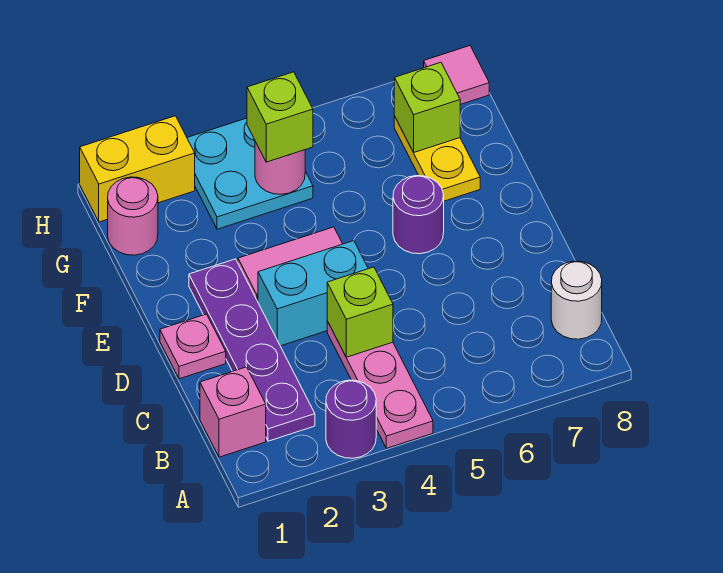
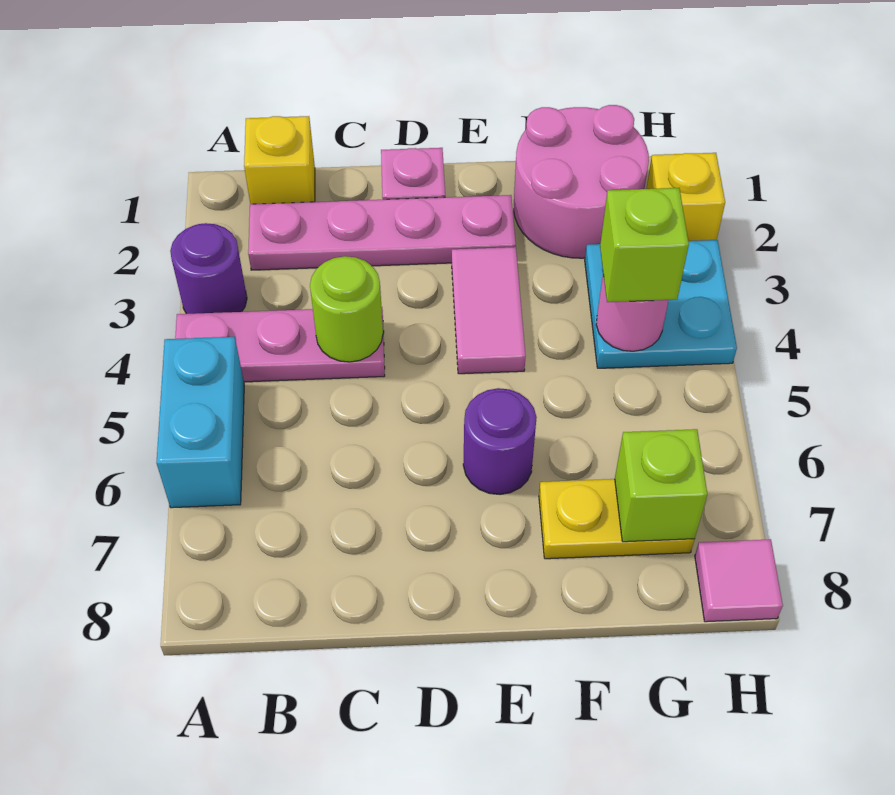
pink 1x1 brick [200,367,266,457] -> yellow 1x1 brick [244,116,315,204]
purple 1x4 plate [189,259,315,441] -> pink 1x4 plate [248,195,516,270]
white 1x1 round brick [551,261,602,339] -> none
lime 1x1 brick [327,267,393,357] -> lime 1x1 round brick [310,256,383,362]
cyan 1x2 brick [258,241,368,346] -> cyan 1x2 brick moved to [156,337,244,508]
pink 1x1 round brick [108,177,158,255] -> pink 2x2 round brick [514,105,649,258]
yellow 1x2 brick [80,116,195,222] -> yellow 1x1 brick [646,153,725,241]

